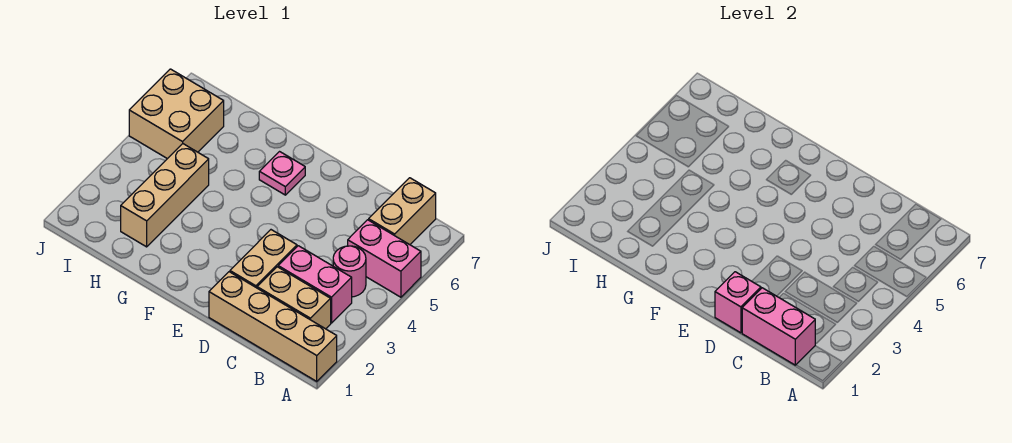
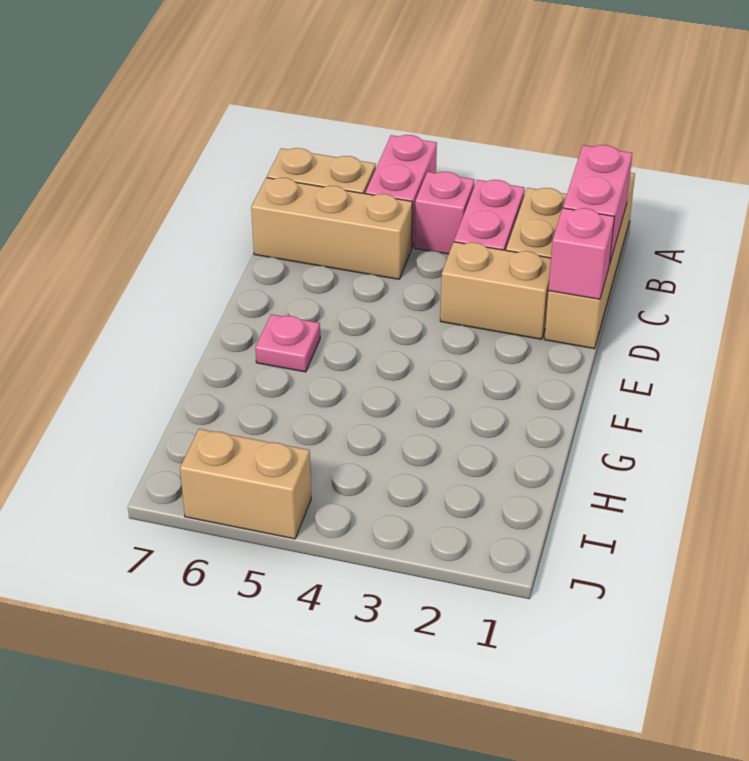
pink 1x1 round brick [333,246,366,297] -> pink 1x1 brick [415,172,475,254]
tan 1x3 brick [121,144,209,247] -> tan 1x3 brick moved to [251,178,412,279]
tan 2x2 brick [129,69,224,159] -> tan 1x2 brick [180,429,311,539]

